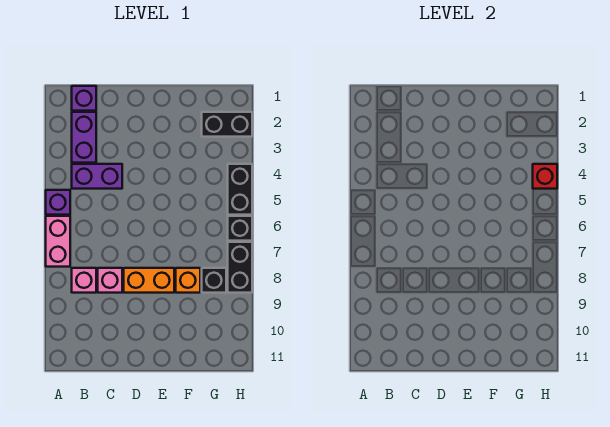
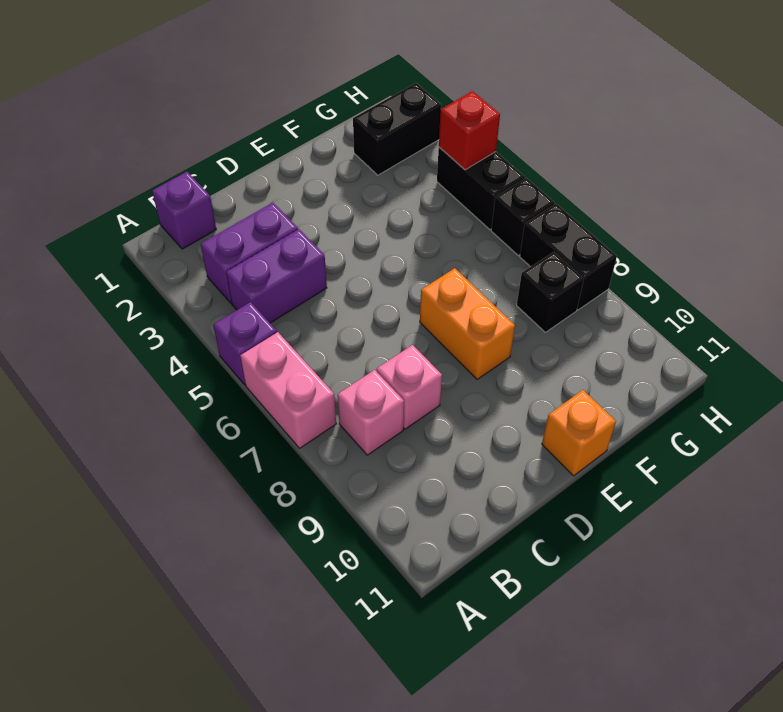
purple 1x2 brick [72,112,96,163] -> purple 1x2 brick turned to [201,203,298,303]
orange 1x2 brick [124,268,174,293] -> orange 1x2 brick turned to [420,268,515,379]
orange 1x1 brick [176,268,200,293] -> orange 1x1 brick moved to [542,390,616,476]

